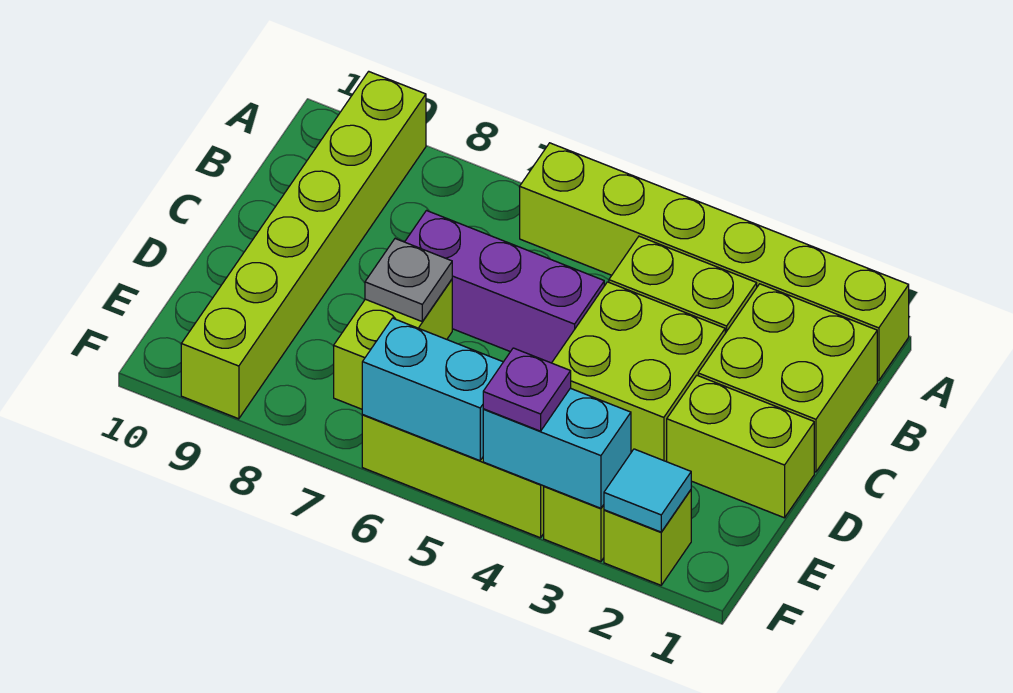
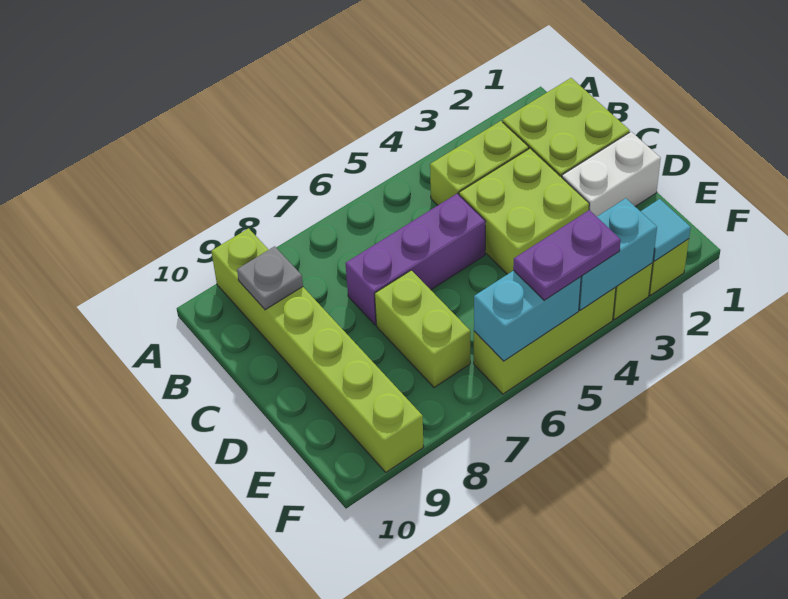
lime 1x6 brick [520,143,909,381] -> none
lime 1x2 brick [667,376,814,518] -> white 1x2 brick [562,132,661,217]
grey 1x1 plate [365,239,452,322] -> grey 1x1 plate moved to [237,246,303,310]
purple 1x1 plate [483,348,571,431] -> purple 1x2 plate [513,210,621,300]

